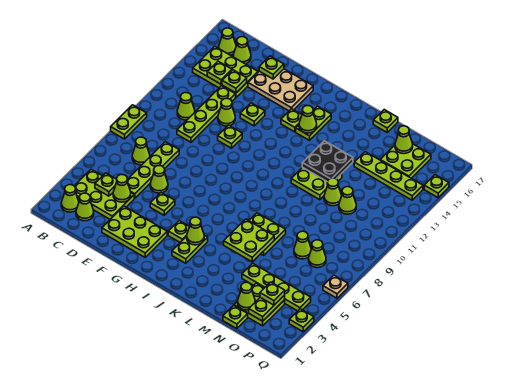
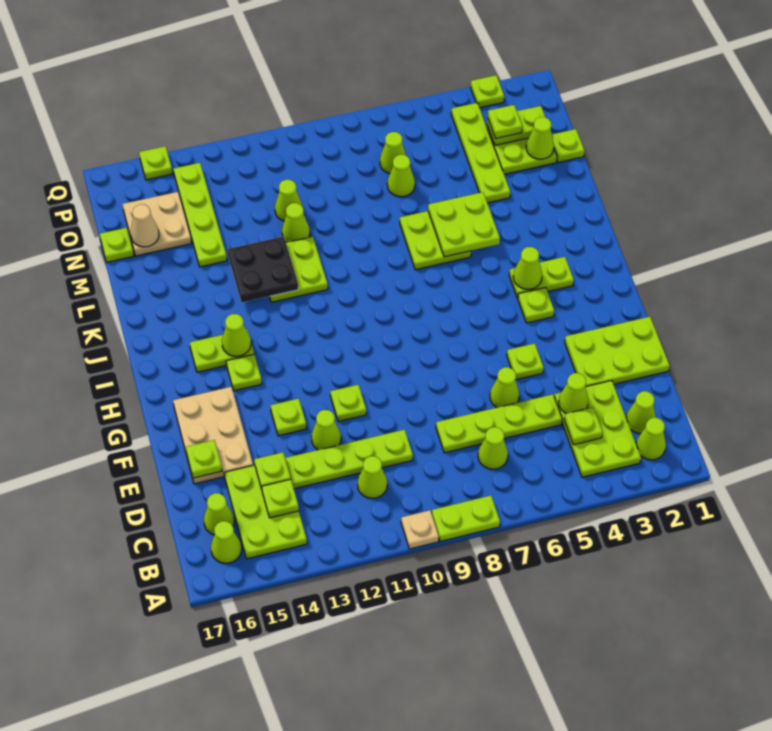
lime 2x3 plate [102,206,167,257] -> lime 2x3 plate turned to [565,317,670,386]
lime 1x1 plate [373,110,398,132] -> lime 1x1 plate moved to [100,228,134,262]
lime 2x2 plate [381,144,431,178] -> tan 2x2 plate [123,192,191,256]
lime 1x1 cone [395,126,413,154] -> tan 1x1 cone [131,204,159,247]
tan 1x1 plate [323,275,348,298] -> tan 1x1 plate moved to [401,510,439,549]

